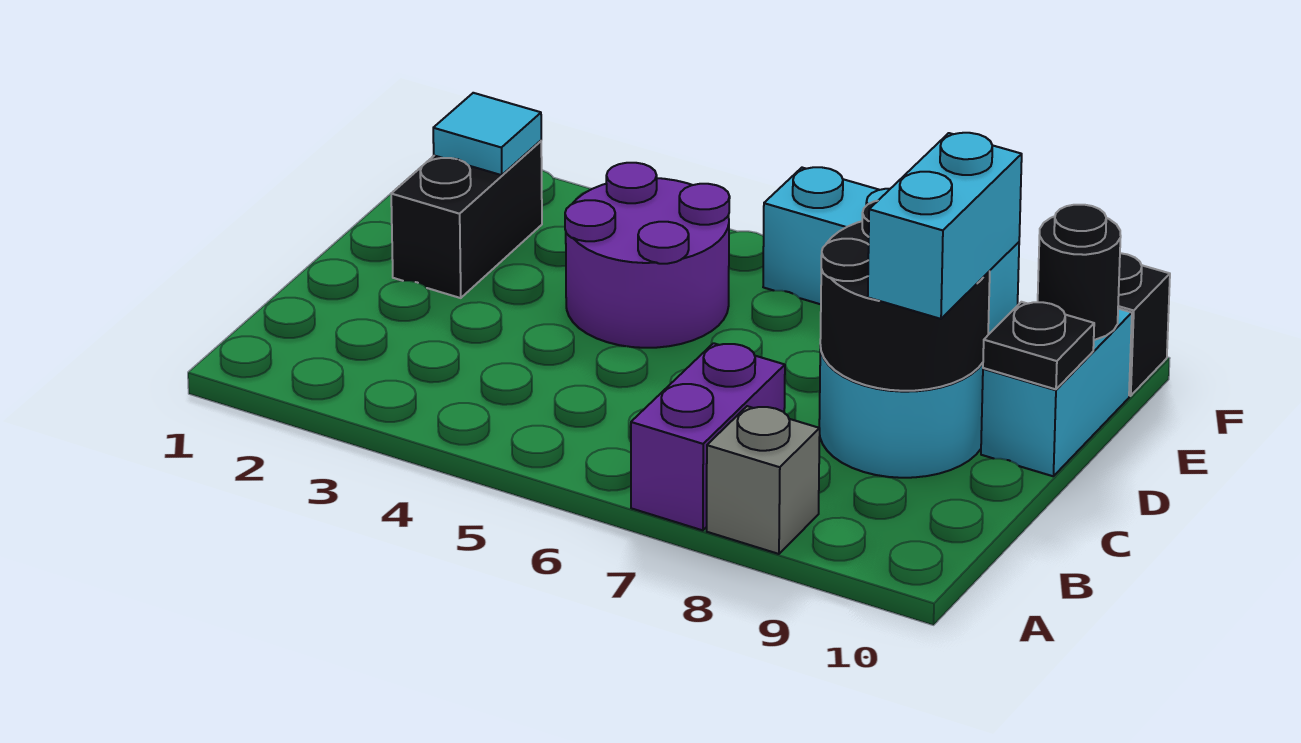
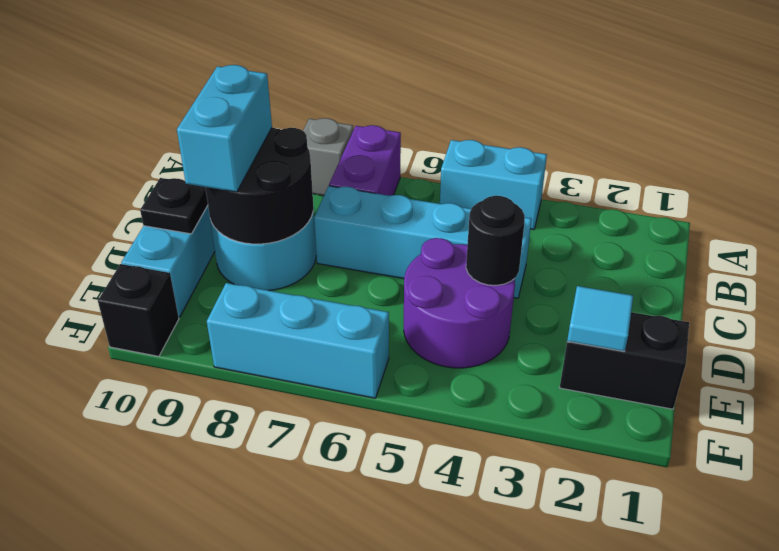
none -> cyan 1x2 brick [440,140,547,230]
none -> cyan 1x4 brick [314,186,532,298]
black 1x2 brick [391,141,542,298] -> black 1x2 brick turned to [560,312,689,409]
black 1x1 round brick [1038,205,1121,340] -> black 1x1 round brick moved to [466,196,525,285]

